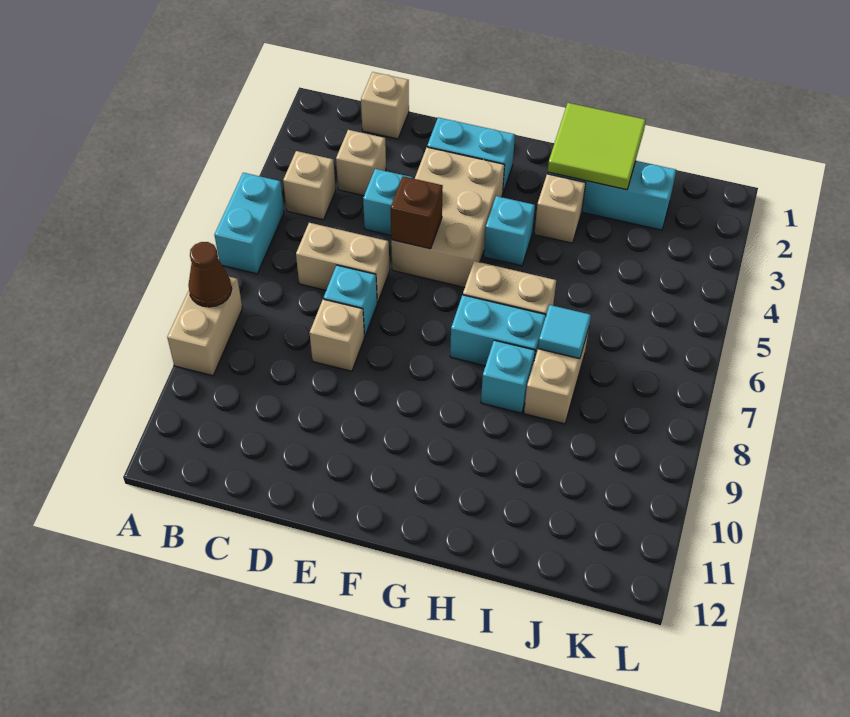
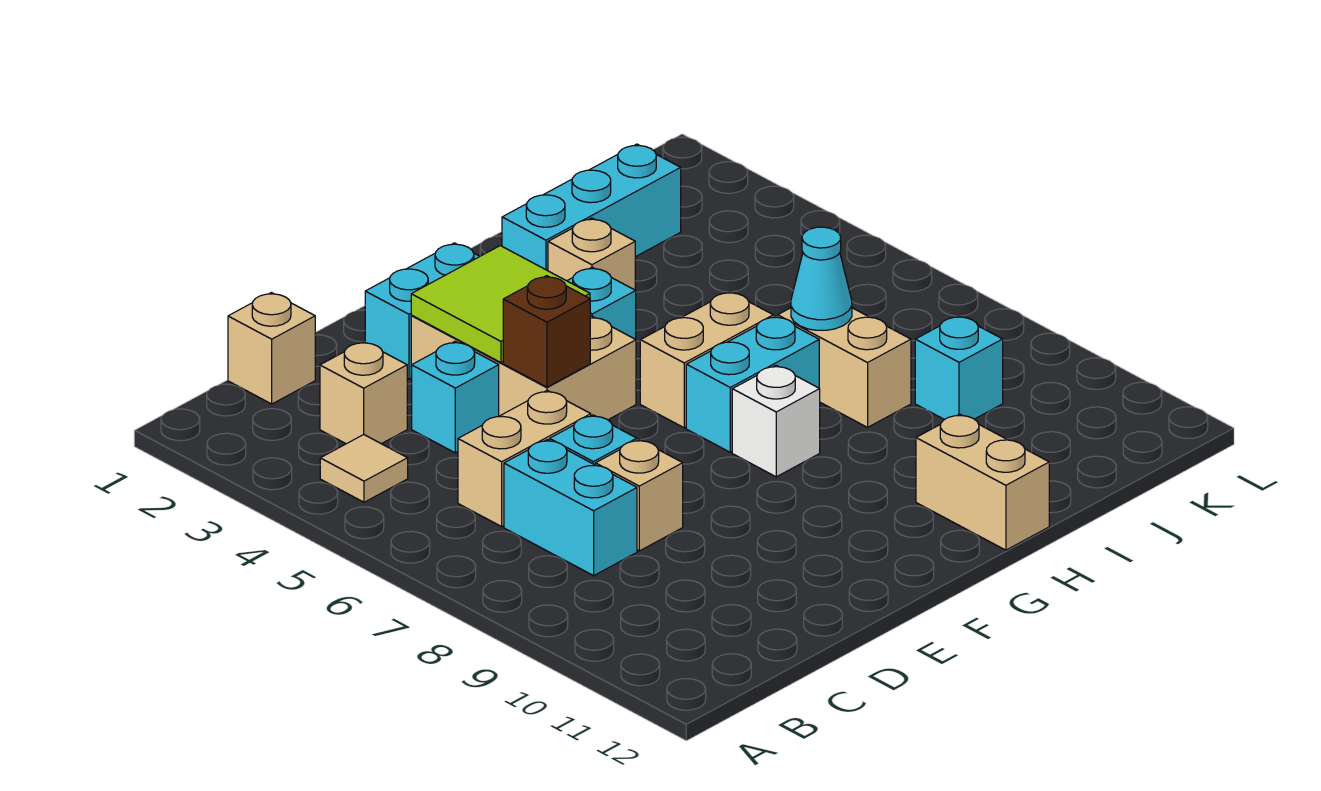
cyan 1x2 brick [215,173,284,274] -> cyan 1x2 brick moved to [504,440,637,576]
tan 1x2 brick [167,277,242,376] -> tan 1x2 brick moved to [916,414,1049,550]
brown 1x1 cone [188,242,232,307] -> none
tan 1x1 brick [283,151,336,220] -> tan 1x1 tile [320,435,408,502]
none -> white 1x1 brick [732,365,820,477]
lime 2x2 tile [548,103,646,190] -> lime 2x2 tile moved to [411,246,590,363]
cyan 1x1 brick [481,340,535,413] -> cyan 1x1 brick moved to [915,316,1003,420]
cyan 1x1 tile [538,305,591,359] -> cyan 1x1 cone [791,227,852,330]

